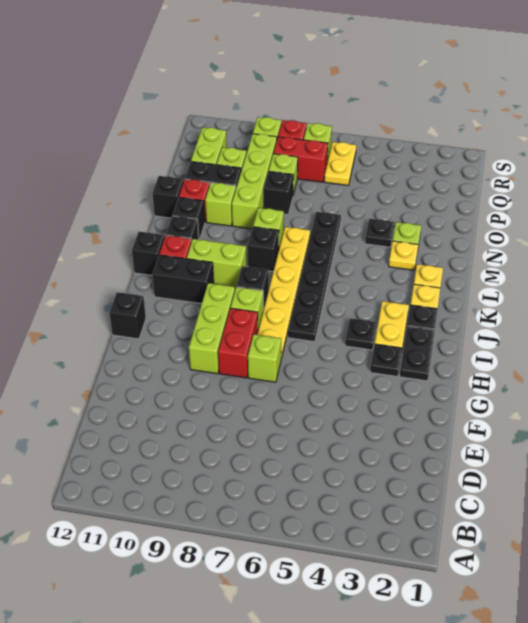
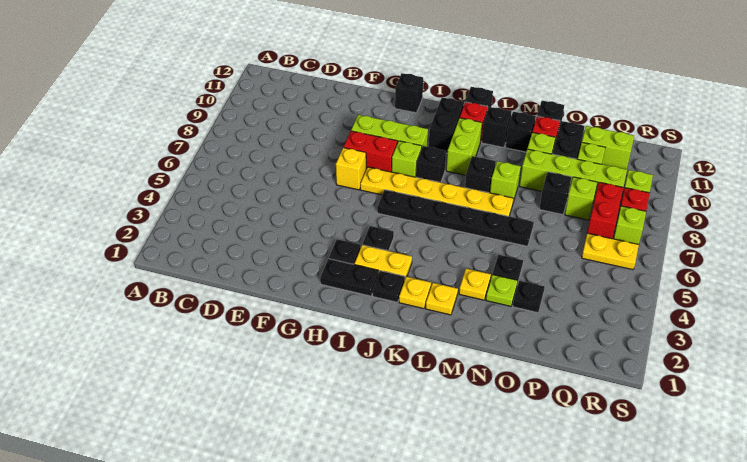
lime 1x1 brick [248,334,281,382] -> yellow 1x1 brick [336,148,366,190]
none -> black 1x1 plate [513,281,545,313]

